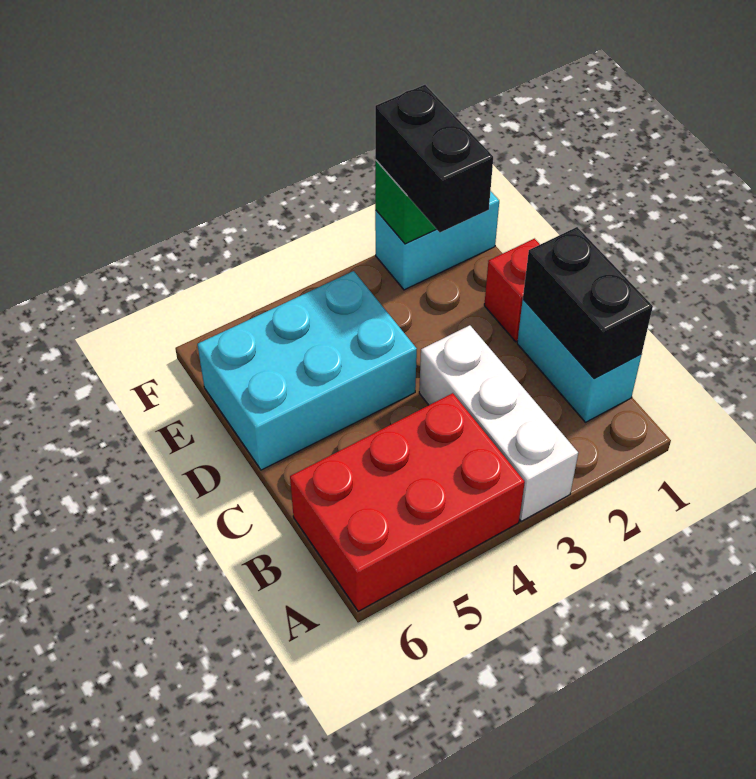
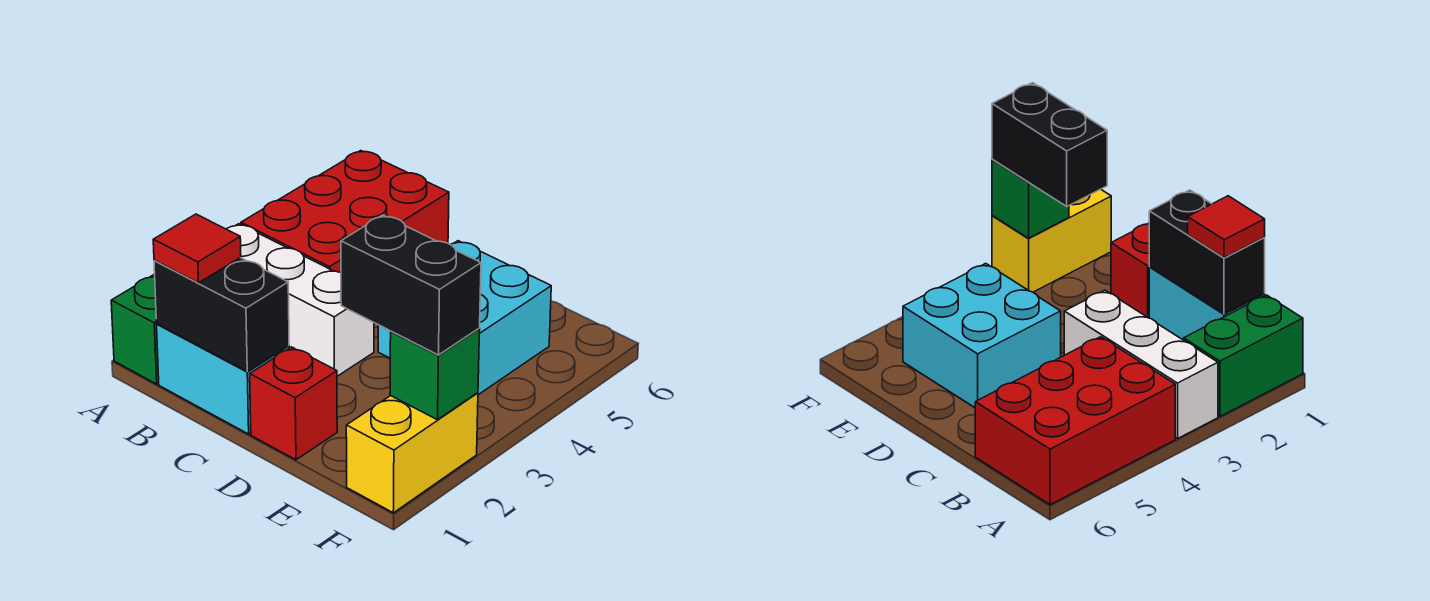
none -> green 1x2 brick [111,274,159,384]
none -> red 1x1 tile [153,214,241,283]
cyan 2x3 brick [197,271,417,470] -> cyan 2x2 brick [378,241,551,395]
cyan 1x2 brick [375,191,499,290] -> yellow 1x2 brick [346,393,478,513]

